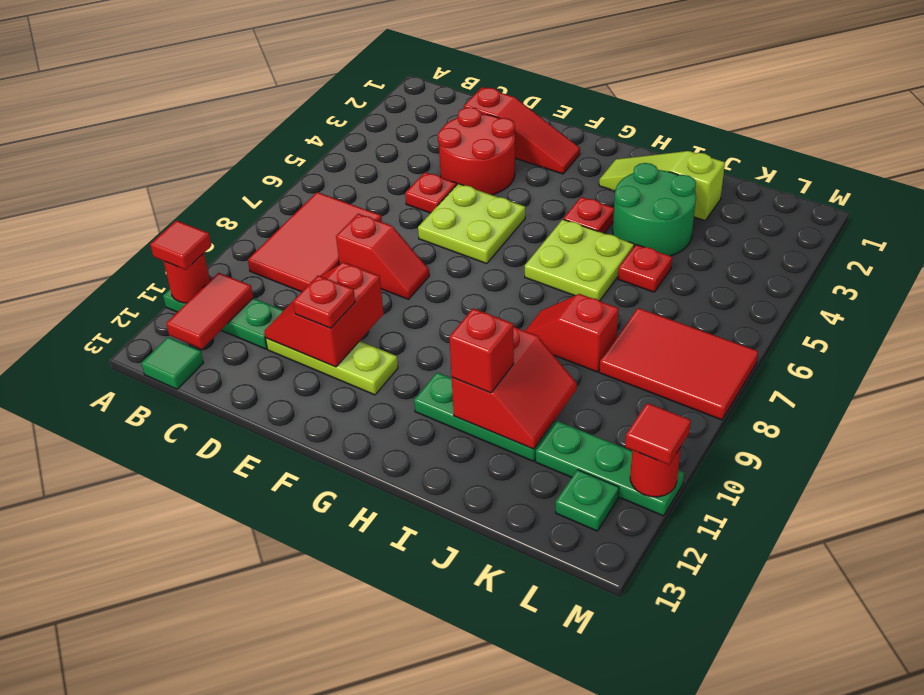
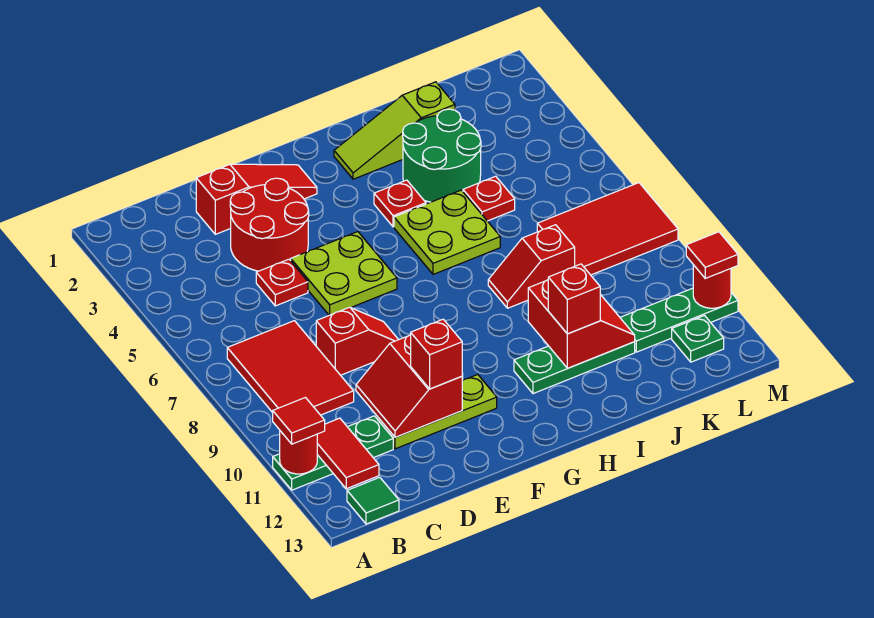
red 1x1 plate [293,275,355,328] -> red 1x1 brick [411,319,462,389]

